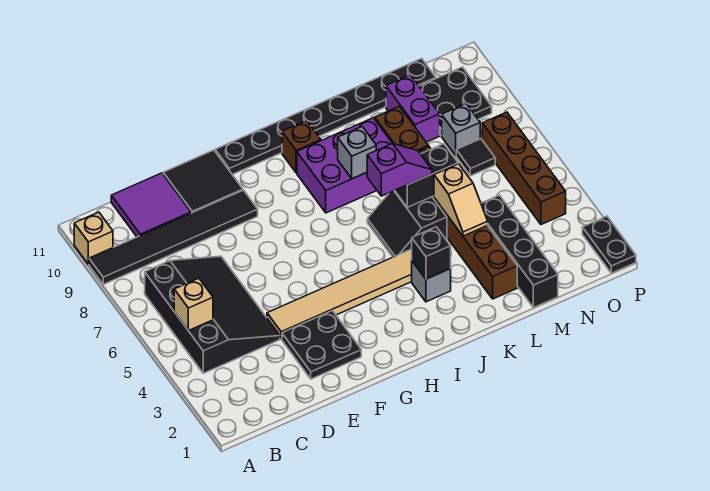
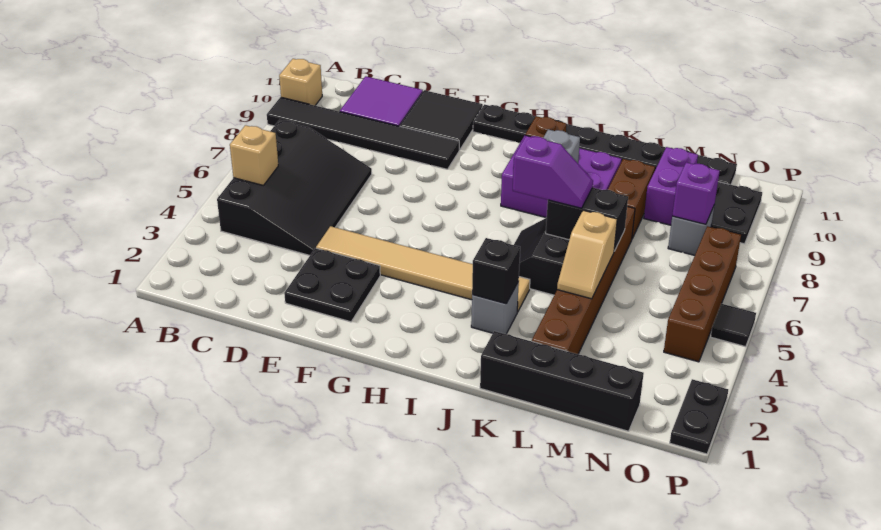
black 1x4 brick [481,195,558,308] -> black 1x4 brick turned to [480,331,644,431]
black 1x1 tile [456,139,495,176] -> black 1x1 tile moved to [711,304,756,347]
none -> purple 1x1 brick [672,162,720,224]

